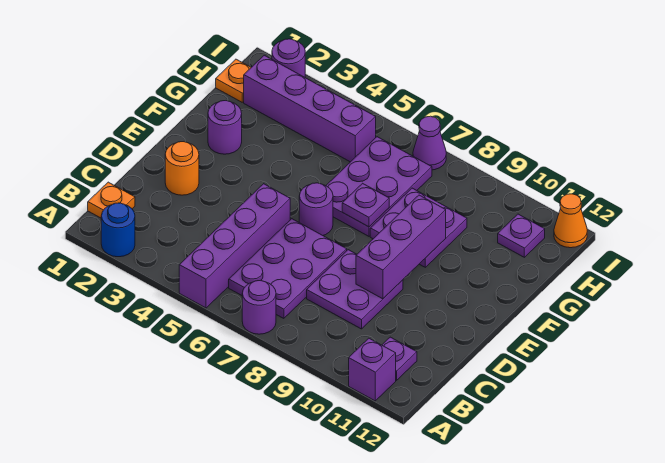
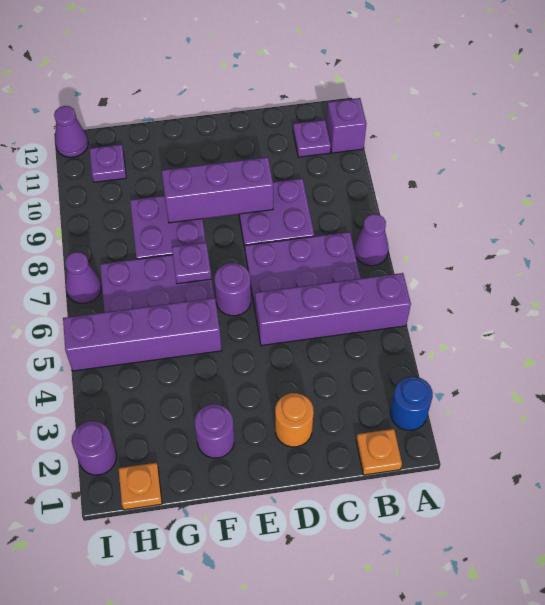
purple 1x1 round brick [242,280,276,334] -> purple 1x1 cone [354,214,389,266]
purple 1x4 brick [244,55,376,162] -> purple 1x4 brick turned to [63,298,222,371]
orange 1x1 cone [554,194,587,248] -> purple 1x1 cone [54,106,88,157]

